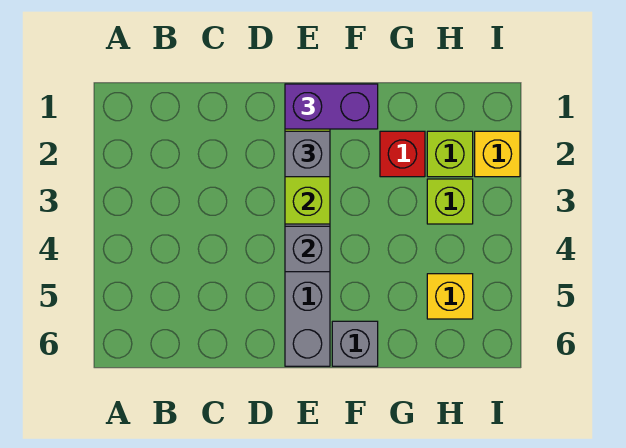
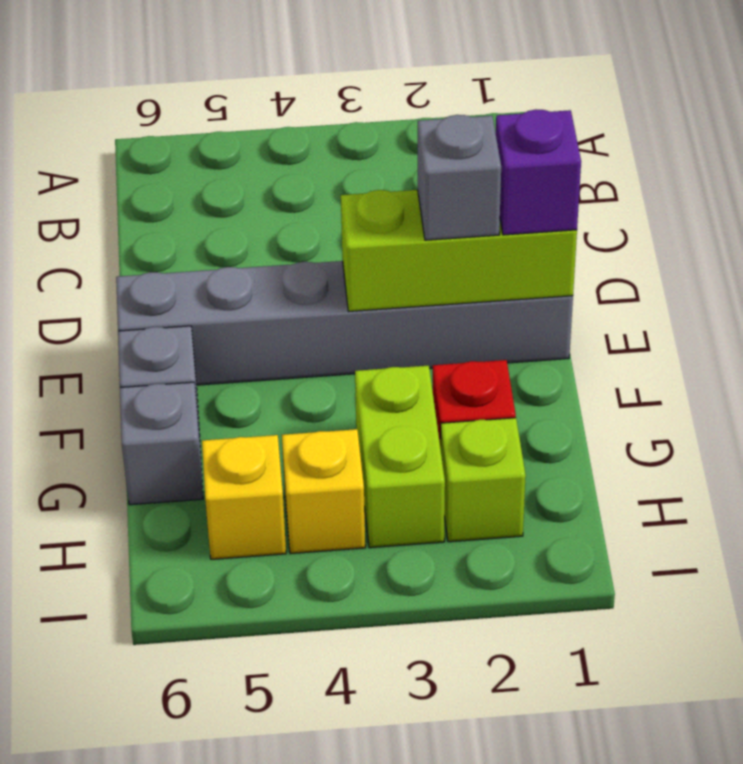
purple 1x2 brick [285,84,378,129] -> purple 1x1 brick [496,110,581,235]
grey 1x1 brick [285,226,330,272] -> grey 1x1 brick moved to [120,382,203,505]
lime 1x1 brick [427,179,473,224] -> lime 1x2 brick [355,366,445,548]
yellow 1x1 brick [475,131,520,177] -> yellow 1x1 brick moved to [282,429,365,554]

